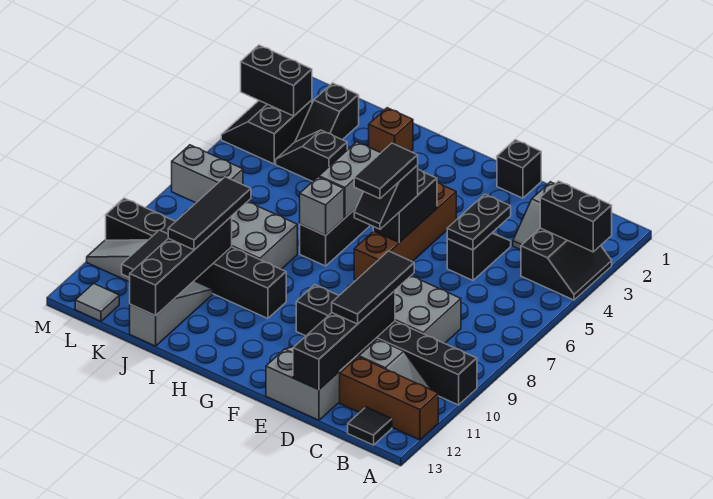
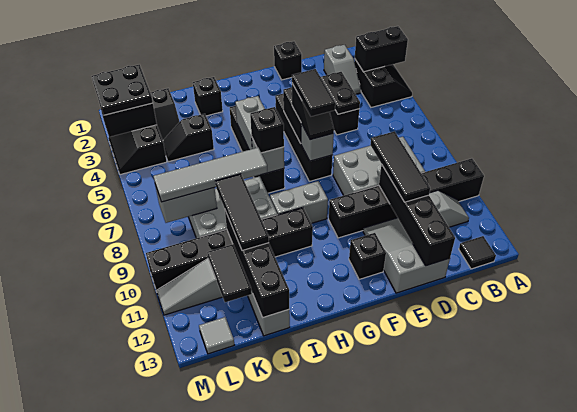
brown 1x3 brick [340,357,438,440] -> none
brown 1x4 brick [354,183,456,280] -> black 1x4 brick [275,94,333,181]
none -> grey 1x1 brick [301,124,334,161]
none -> black 1x1 brick [349,233,386,279]
none -> grey 1x2 brick [270,181,328,223]
none -> black 1x1 brick [250,107,284,153]
brown 1x1 brick [369,108,413,153] -> black 1x1 brick [193,77,223,116]
none -> grey 1x4 tile [153,148,267,202]
none -> black 2x2 plate [92,65,153,115]

